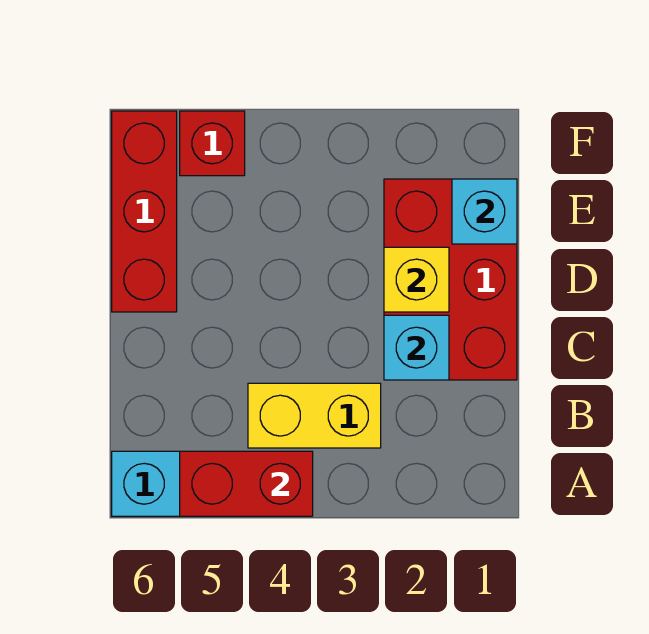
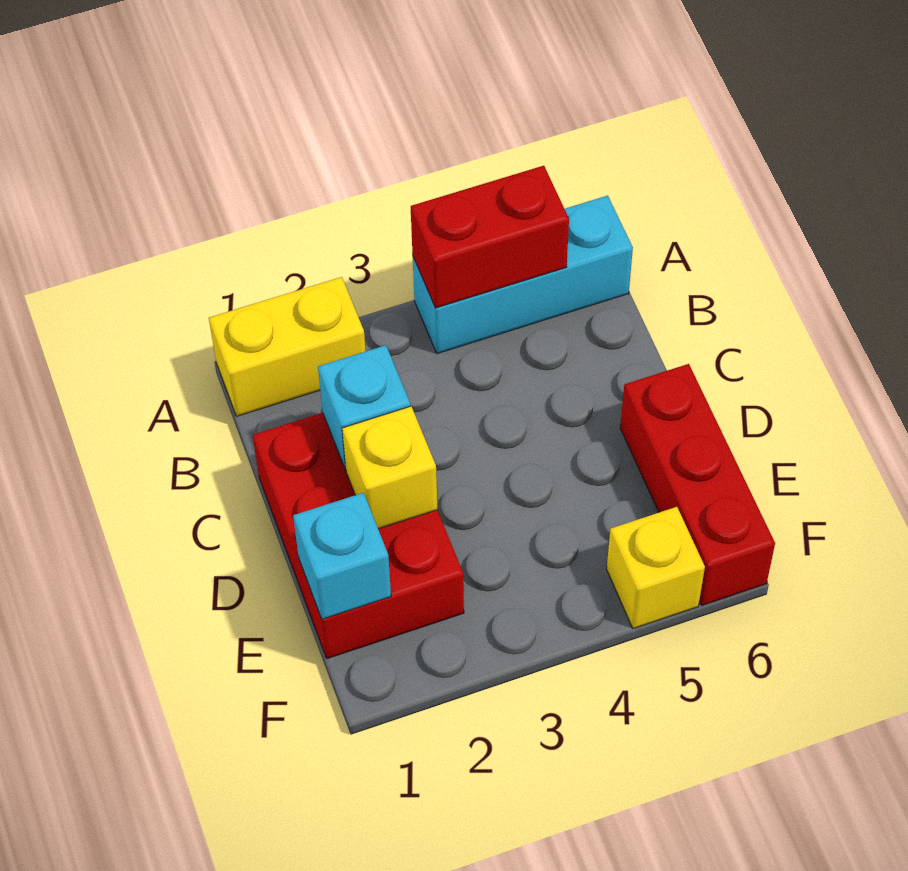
yellow 1x2 brick [248,383,381,448] -> yellow 1x2 brick moved to [209,277,365,416]
red 1x1 brick [180,111,245,176] -> yellow 1x1 brick [607,507,705,629]

